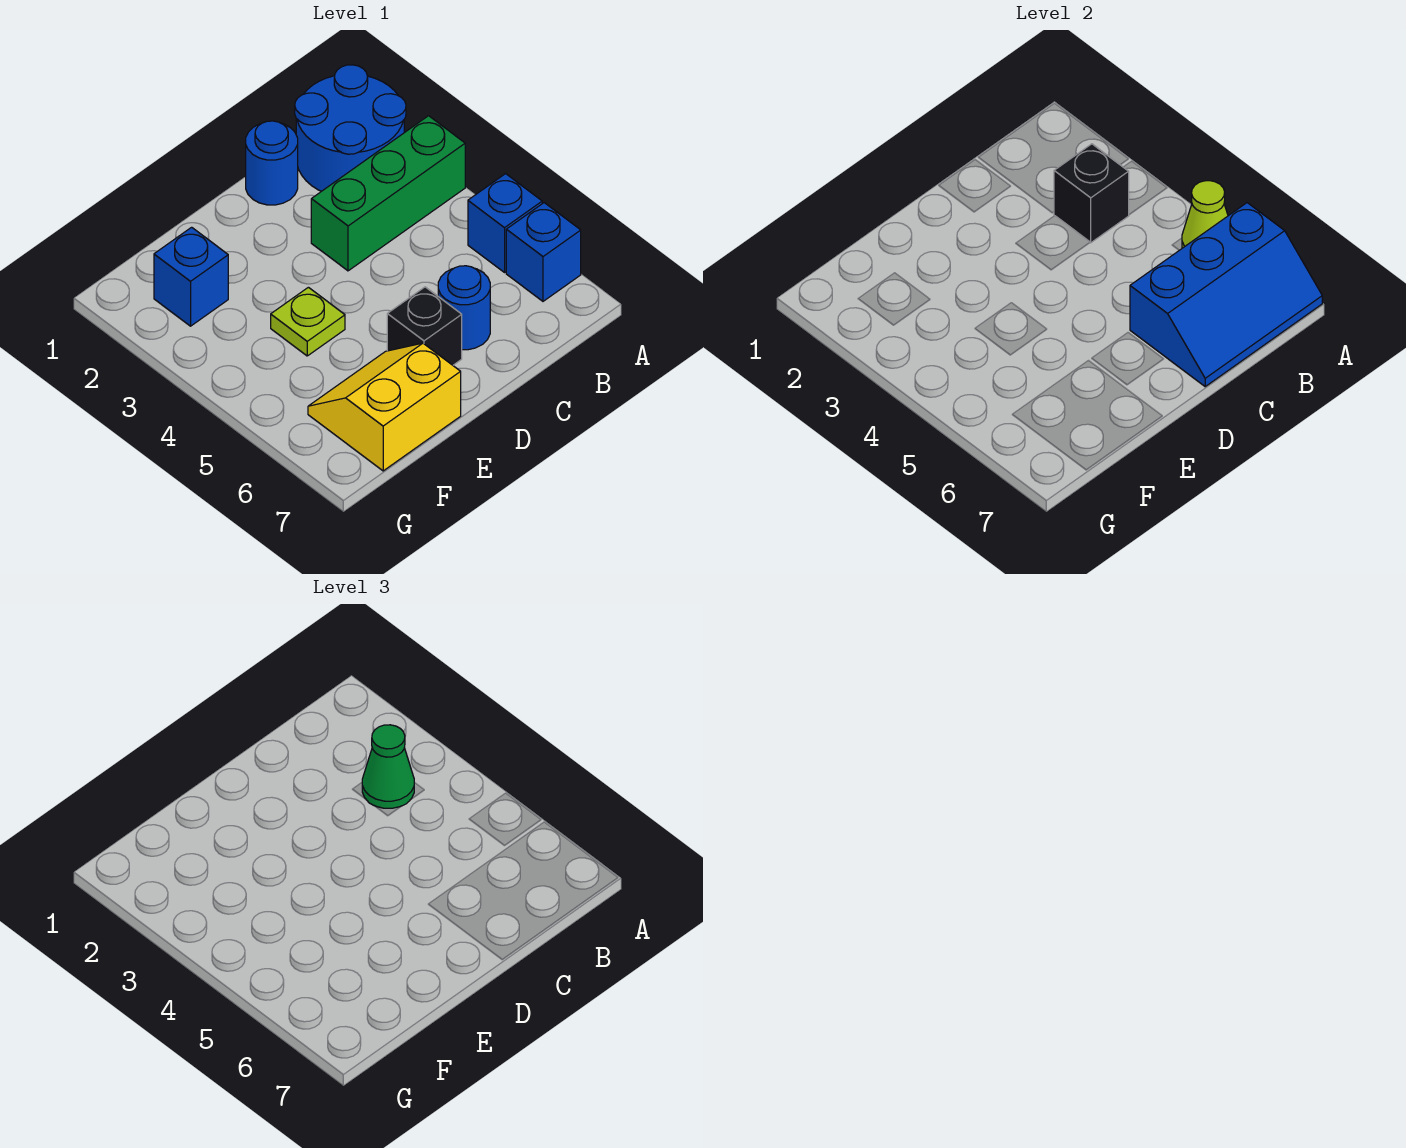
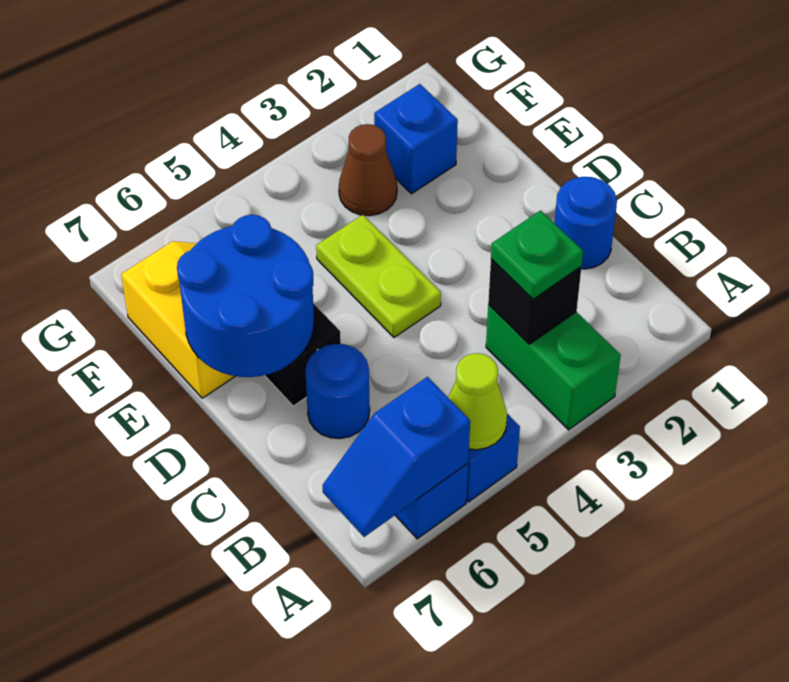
blue 2x2 round brick [295,65,406,191] -> blue 2x2 round brick moved to [177,215,314,377]
green 1x3 brick [311,116,465,271] -> green 1x2 brick [486,304,621,430]
blue 2x3 slope [1130,203,1322,386] -> blue 1x2 slope [322,377,470,537]
green 1x1 cone [362,725,414,808] -> green 1x1 plate [491,210,583,299]
lime 1x1 plate [271,287,345,356] -> lime 1x2 plate [316,215,441,337]
none -> brown 1x1 cone [339,124,397,216]

